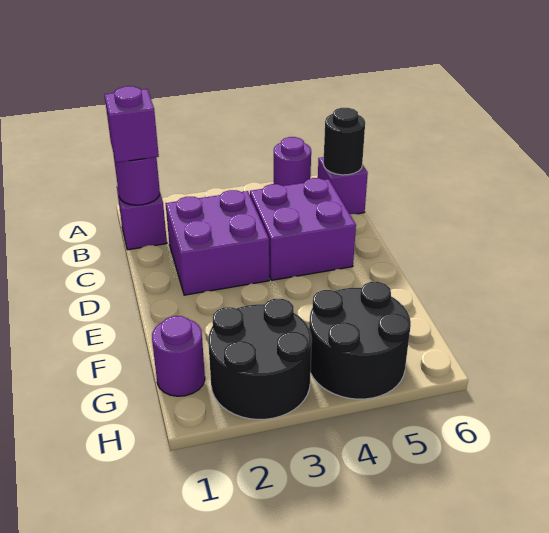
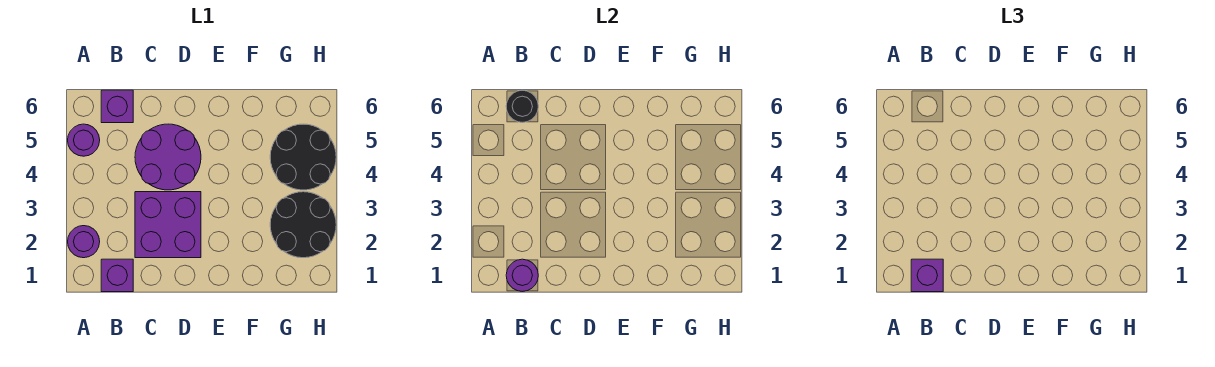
purple 2x2 brick [250,178,356,280] -> purple 2x2 round brick [135,124,201,190]
purple 1x1 round brick [152,316,205,396] -> purple 1x1 round brick moved to [68,226,100,258]

